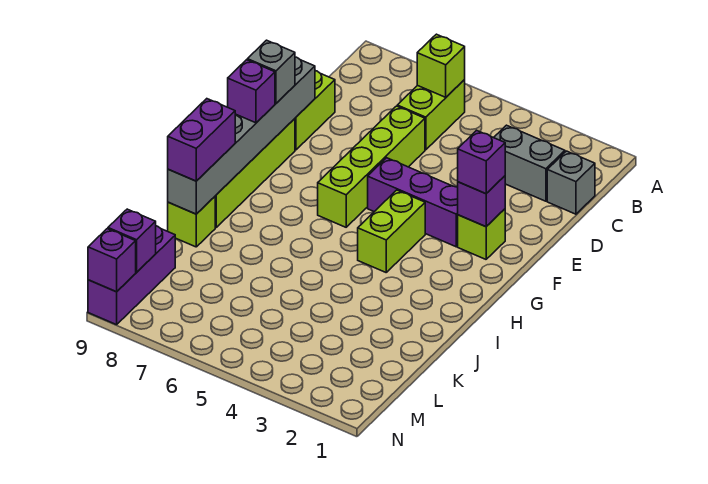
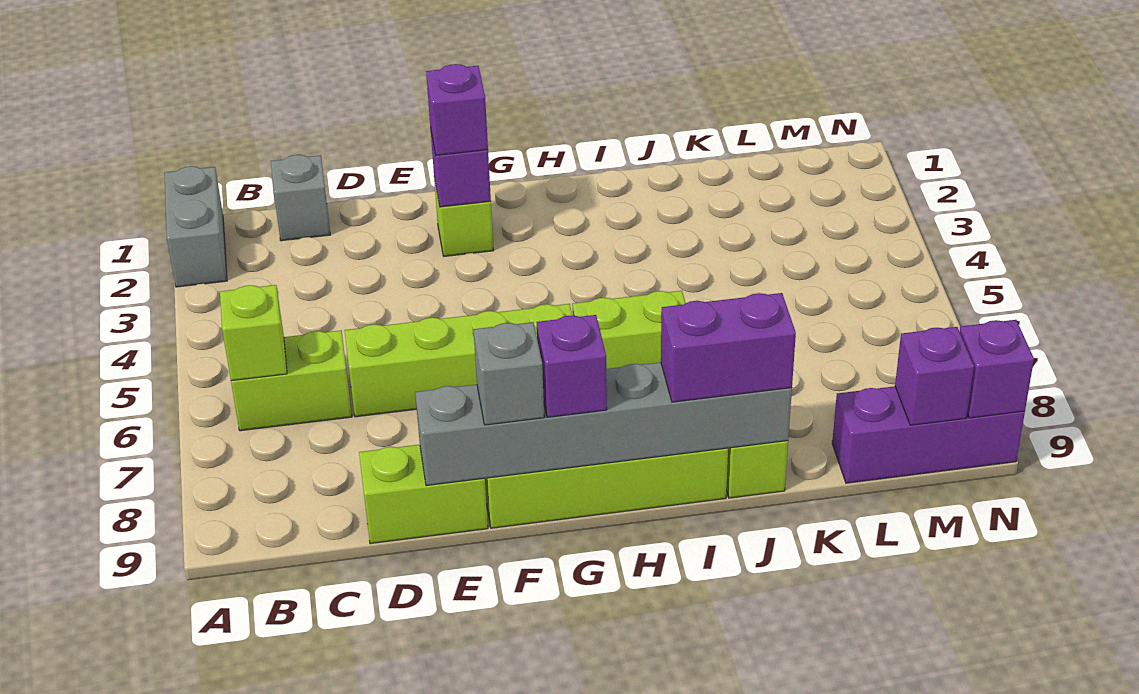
grey 1x2 brick [494,125,565,201] -> grey 1x2 brick moved to [165,166,227,287]
purple 1x3 brick [368,158,458,247] -> none
lime 1x2 brick [358,190,425,272] -> lime 1x2 brick moved to [572,291,685,369]

